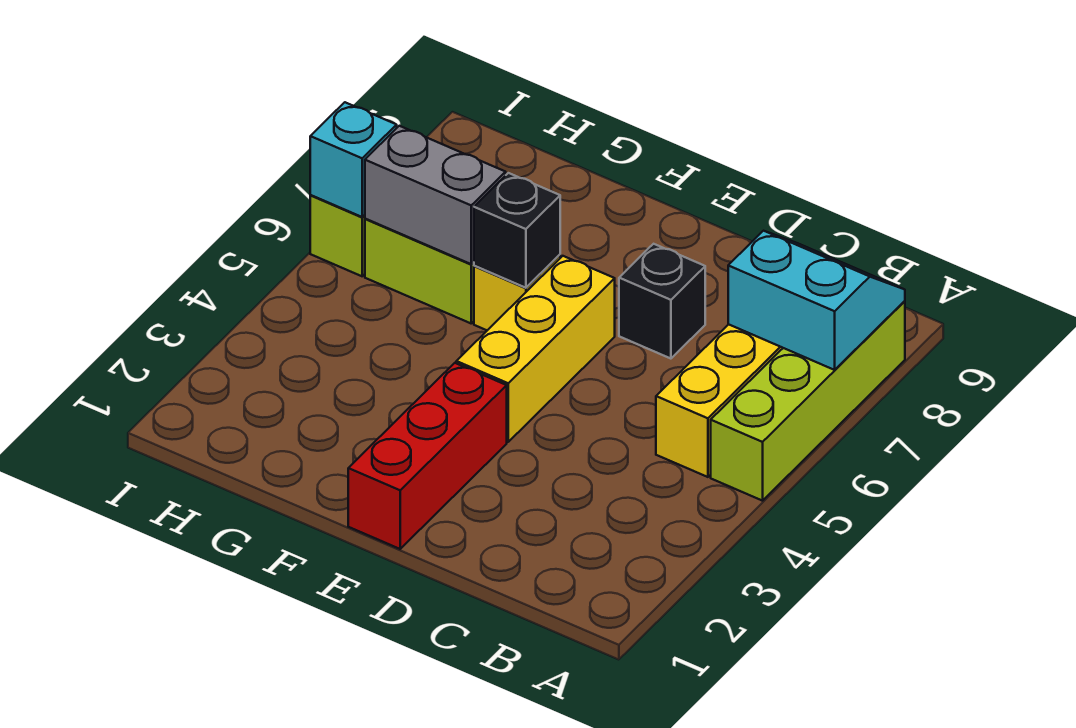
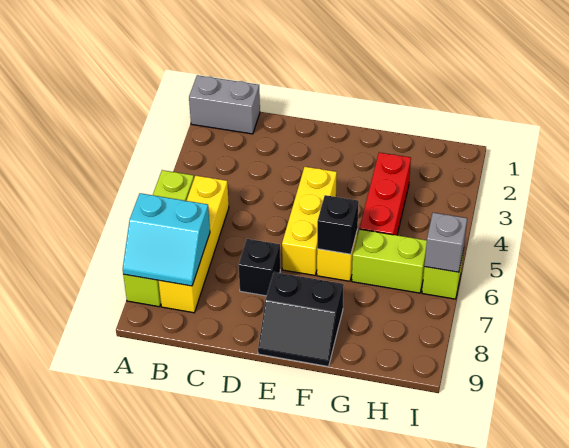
red 1x3 brick [348,363,507,549] -> red 1x3 brick moved to [360,153,411,235]
none -> black 2x2 slope [258,272,344,366]
grey 1x2 brick [365,126,506,264] -> grey 1x2 brick moved to [189,75,260,134]
cyan 1x1 brick [310,102,397,217] -> grey 1x1 brick [424,213,467,272]

